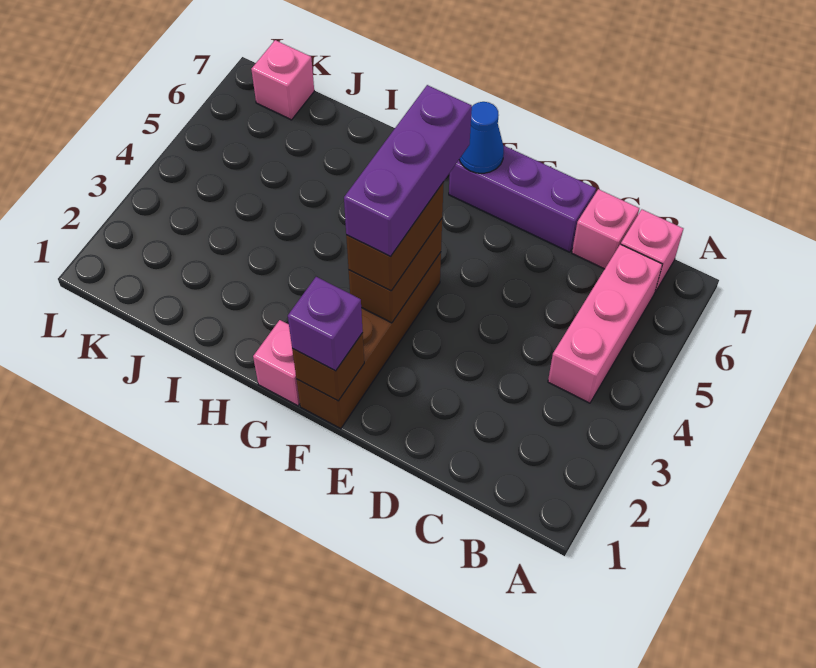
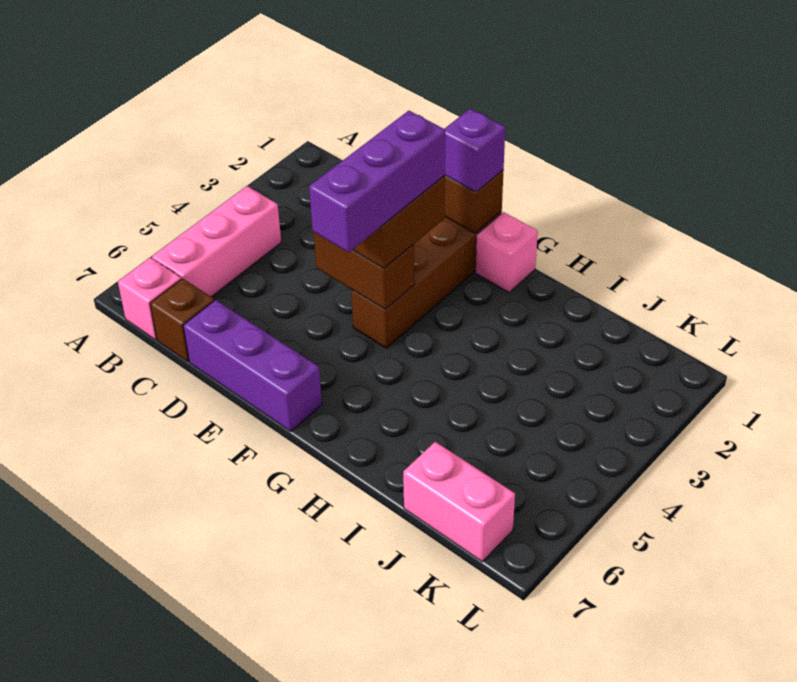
pink 1x1 brick [572,189,639,269] -> brown 1x1 brick [150,279,214,362]
brown 1x2 brick [349,219,442,323] -> brown 1x2 brick turned to [314,232,415,309]
blue 1x1 cone [459,102,504,173] -> none
pink 1x1 brick [251,40,314,120] -> pink 1x2 brick [403,442,515,562]

